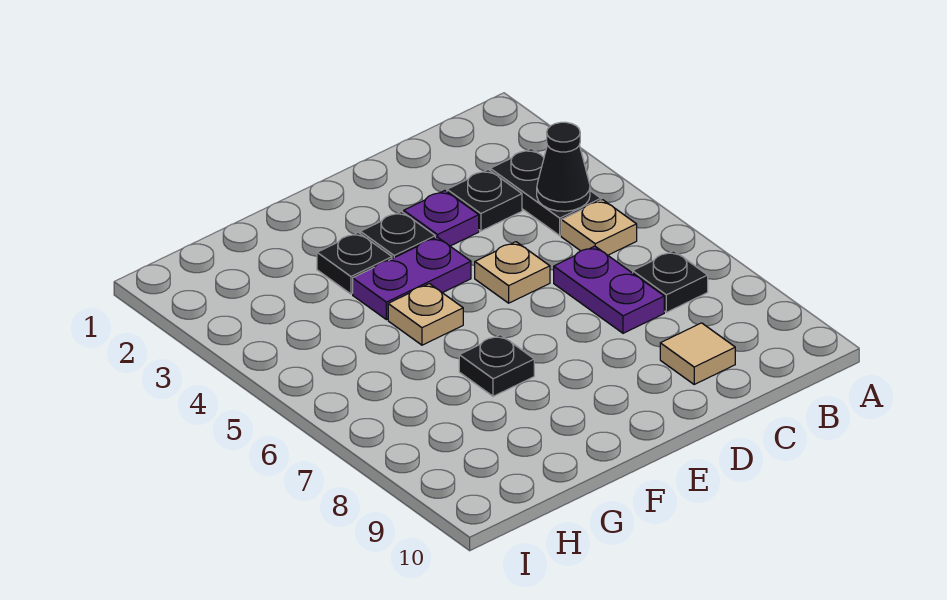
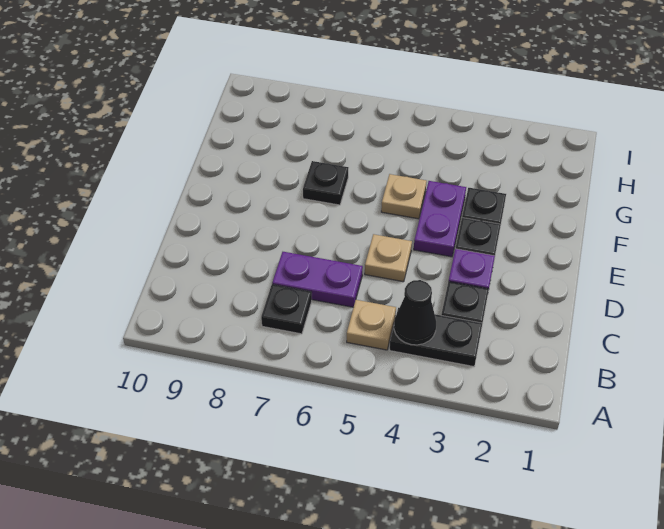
tan 1x1 tile [660,323,735,384] -> none

